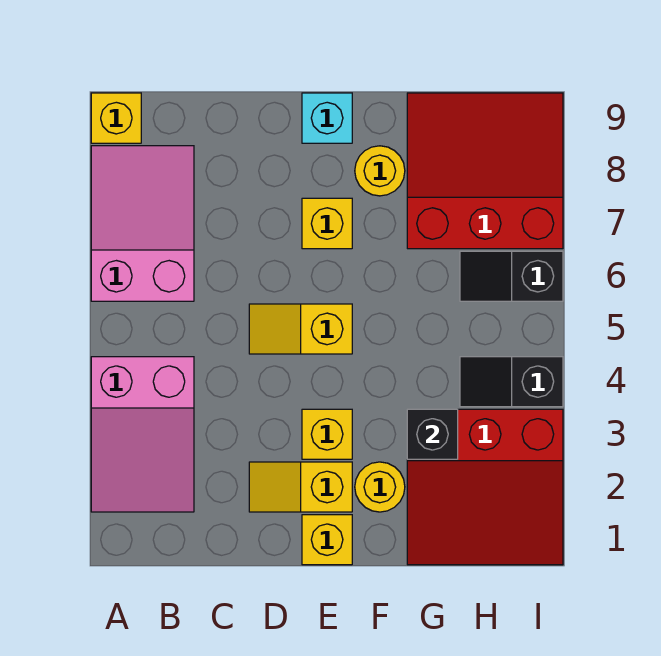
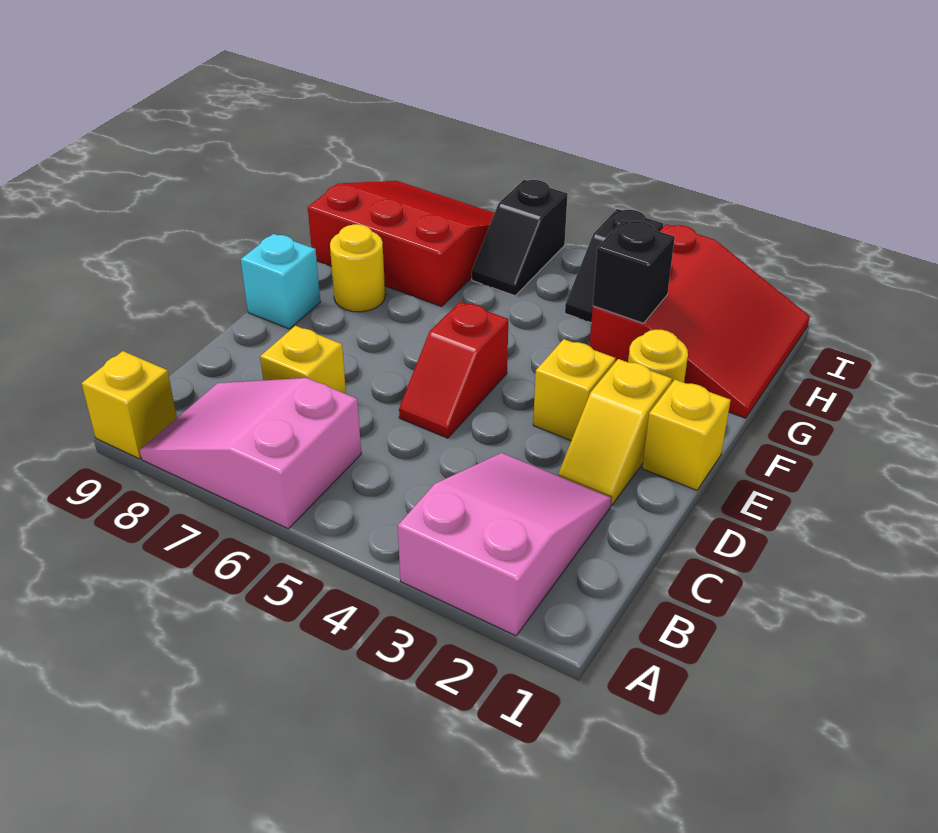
pink 2x3 slope [91,357,194,512] -> pink 2x3 slope turned to [398,453,611,636]
yellow 1x2 slope [249,304,352,354] -> red 1x2 slope [399,302,508,438]
yellow 1x1 brick [302,198,352,249] -> yellow 1x1 brick moved to [260,326,346,394]
red 3x3 slope [407,93,563,249] -> red 3x3 slope turned to [308,181,495,307]

